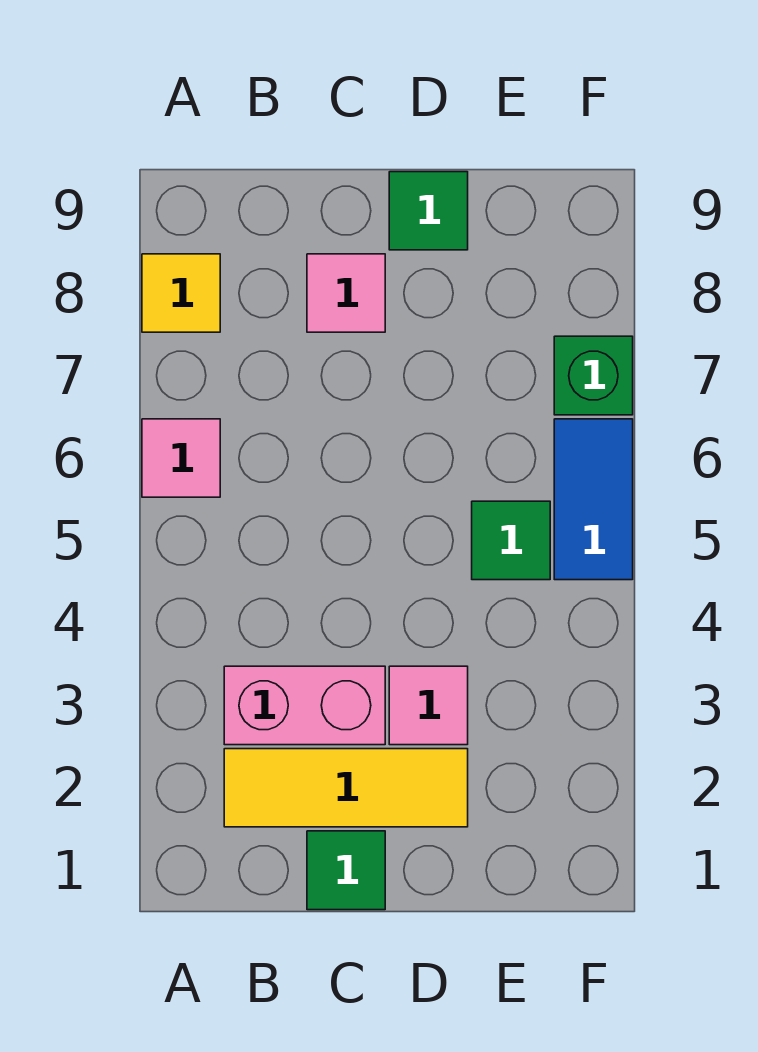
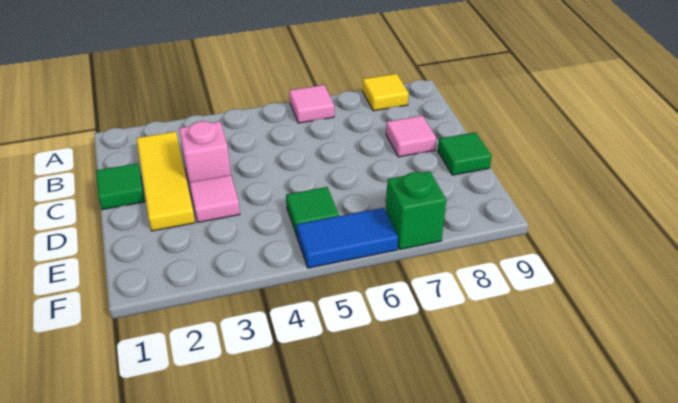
pink 1x2 brick [224,666,385,745] -> pink 1x1 brick [179,121,231,191]

